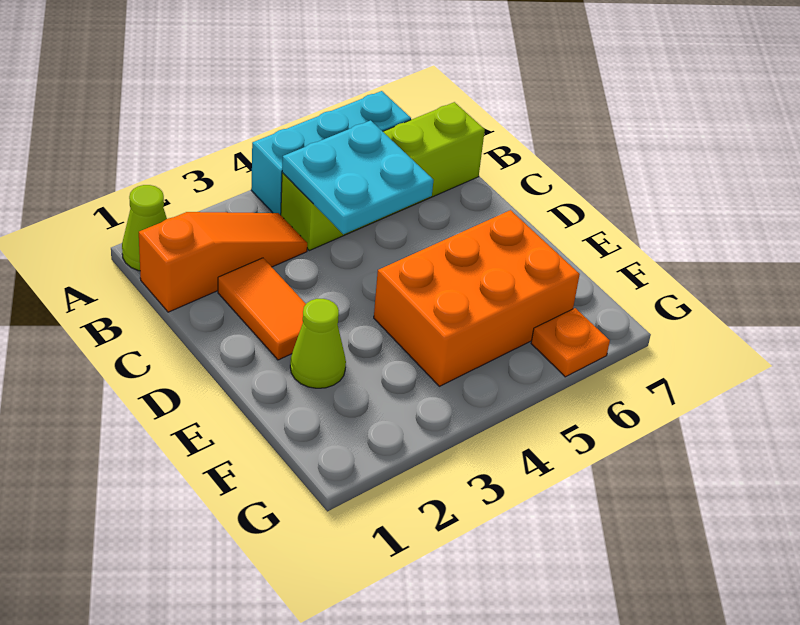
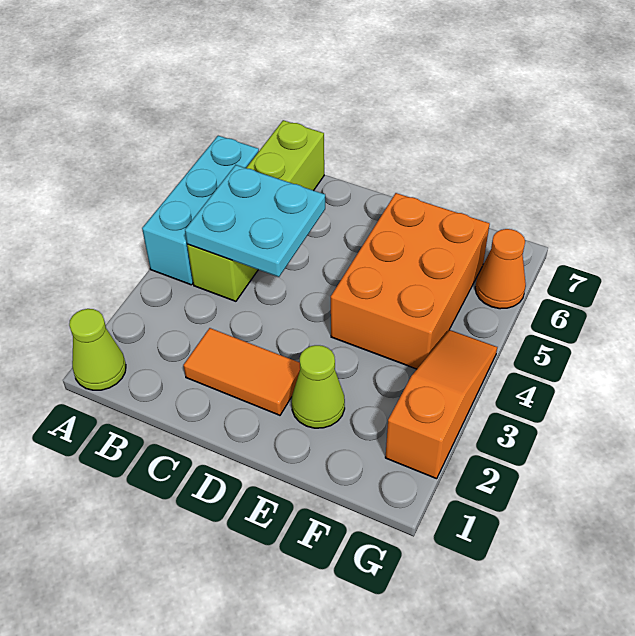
orange 1x3 slope [139,212,307,312] -> orange 1x3 slope moved to [385,330,497,479]
orange 1x1 plate [531,308,610,377] -> orange 1x1 cone [475,229,526,309]

